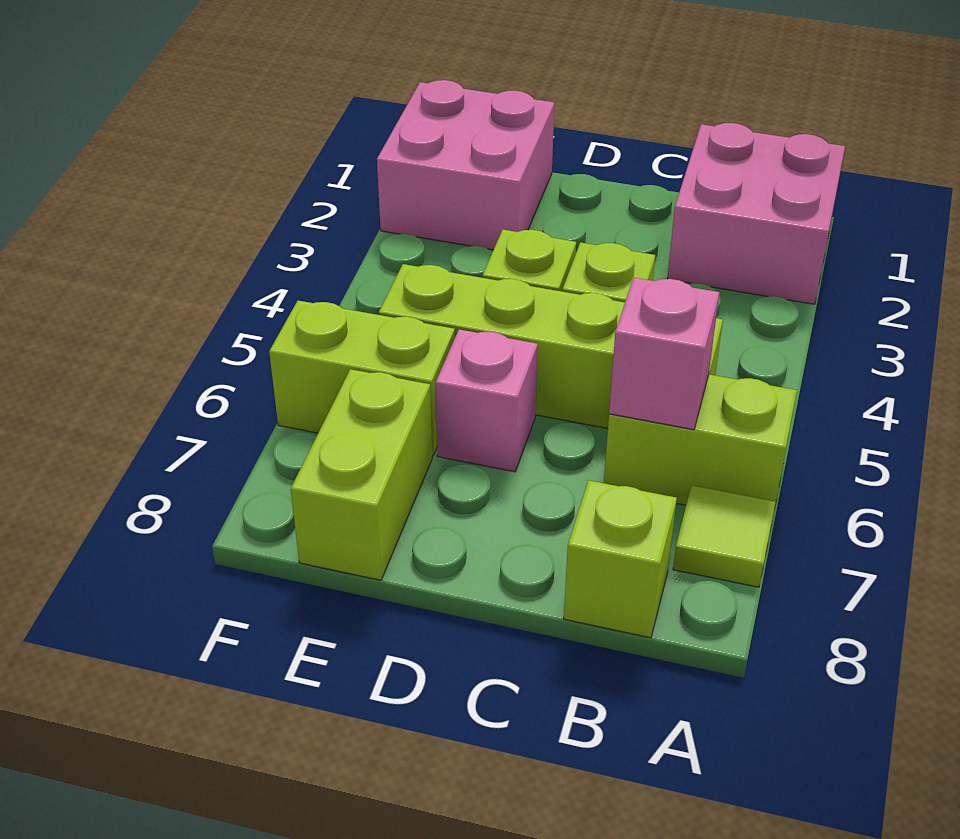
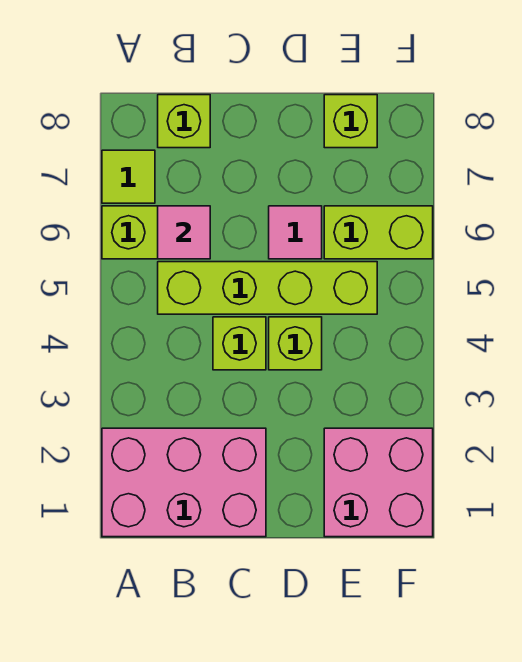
pink 2x2 brick [667,123,845,304] -> pink 2x3 brick [102,428,266,537]
pink 1x1 brick [609,278,719,430] -> pink 1x1 tile [158,206,210,259]
pink 1x1 brick [436,329,538,472] -> pink 1x1 tile [269,206,322,259]
lime 1x2 brick [291,369,432,580] -> lime 1x1 brick [324,95,377,148]

